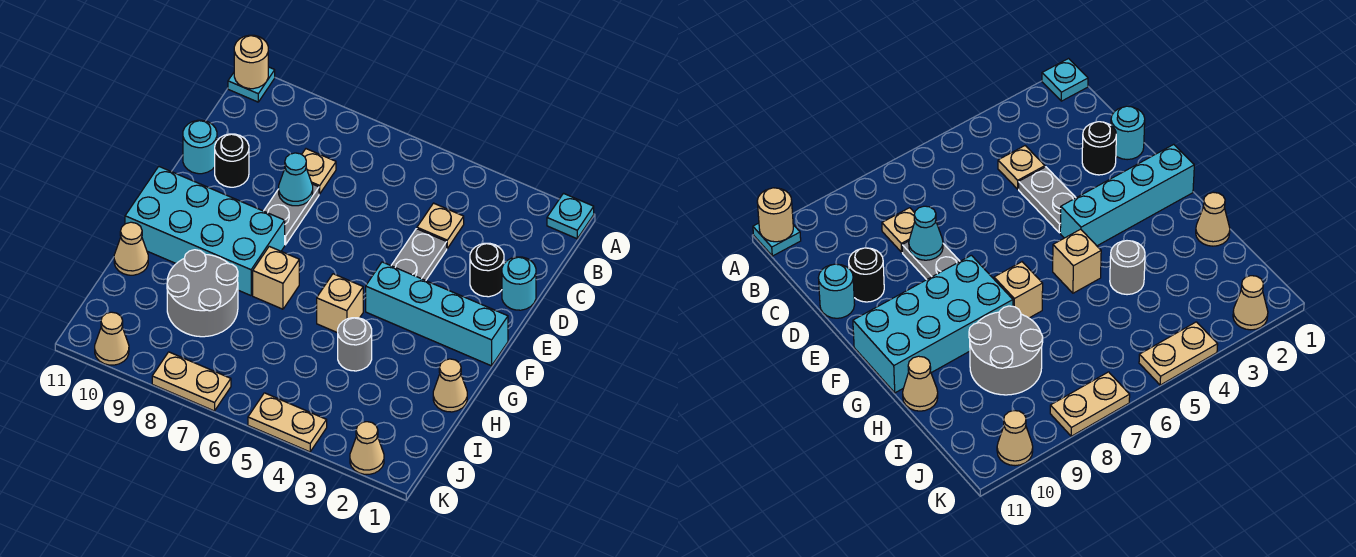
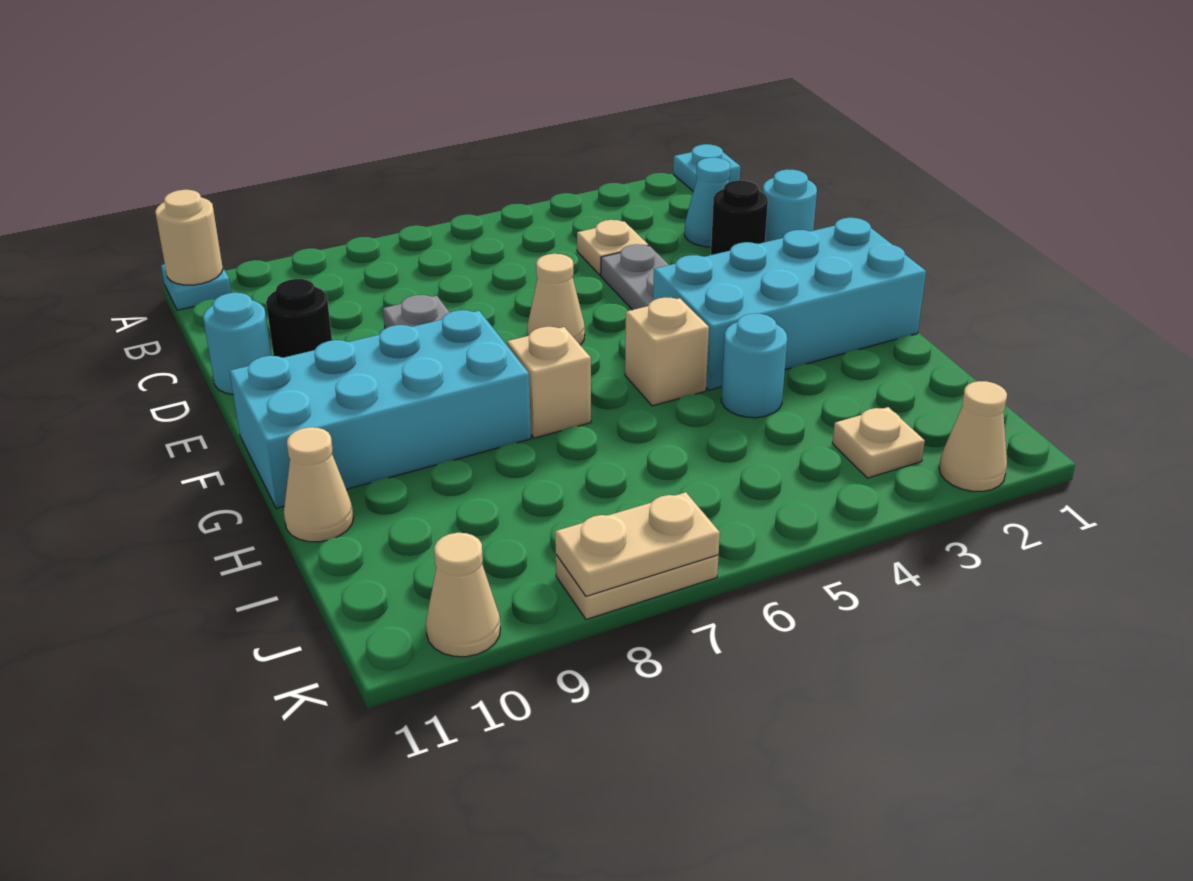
tan 1x1 plate [302,149,336,194] -> tan 1x1 plate moved to [832,407,925,478]
cyan 1x1 cone [279,153,313,206] -> cyan 1x1 cone moved to [685,158,730,247]
cyan 1x4 brick [366,262,508,366] -> cyan 2x4 brick [653,218,926,390]
tan 1x1 cone [433,359,467,412] -> tan 1x1 cone moved to [527,254,585,345]
grey 1x1 round brick [338,318,372,371] -> cyan 1x1 round brick [721,313,787,418]
grey 2x2 round brick [167,250,238,337] -> none
tan 1x2 plate [248,393,327,452] -> tan 1x2 plate moved to [555,492,720,596]

